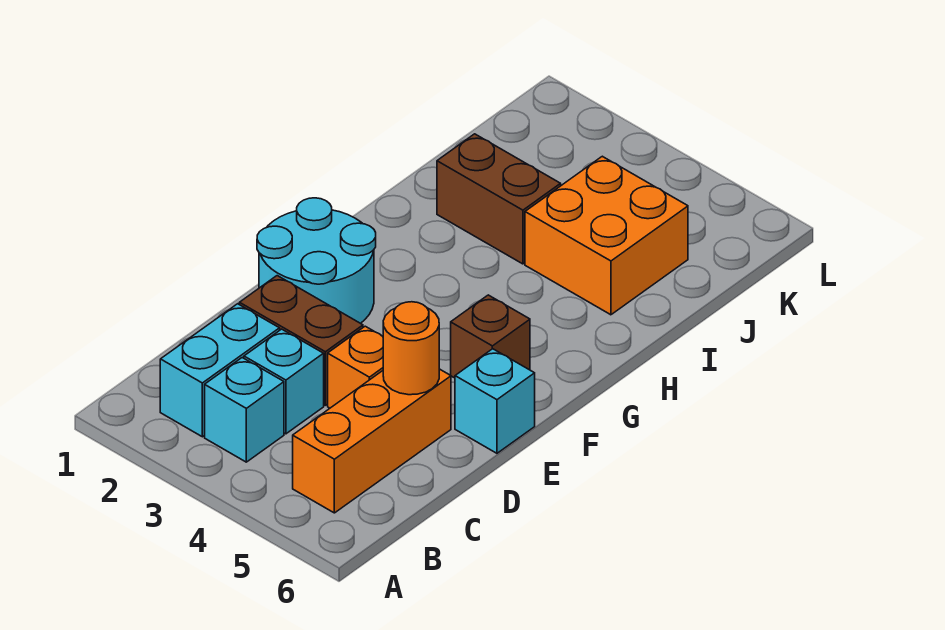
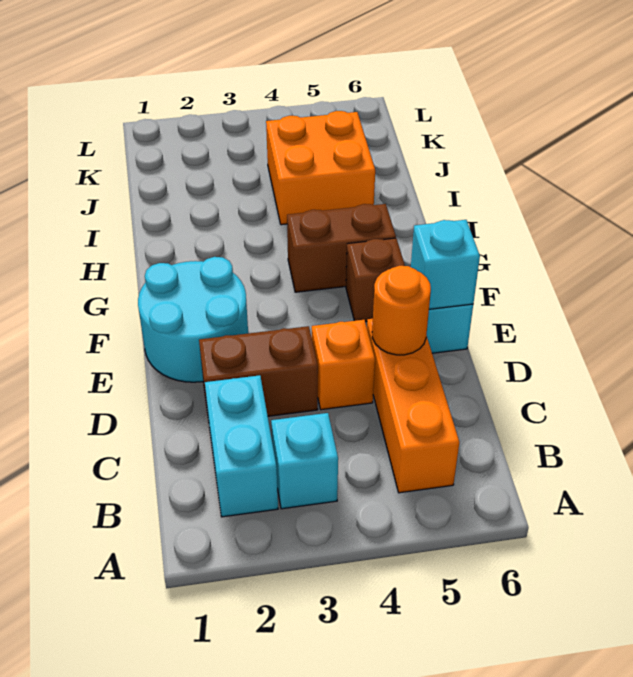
cyan 1x1 brick [244,329,324,434] -> cyan 1x1 brick moved to [411,220,480,309]
brown 1x2 brick [437,134,561,264] -> brown 1x2 brick moved to [287,204,396,292]

